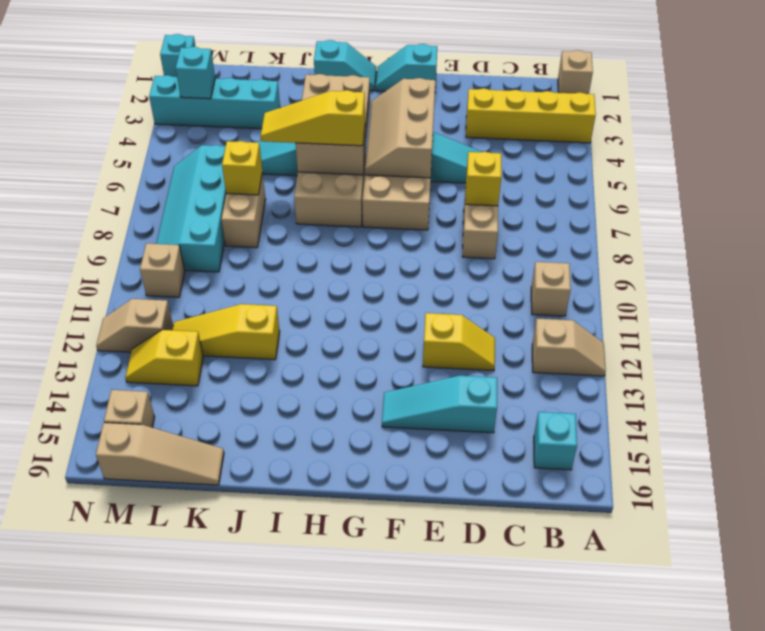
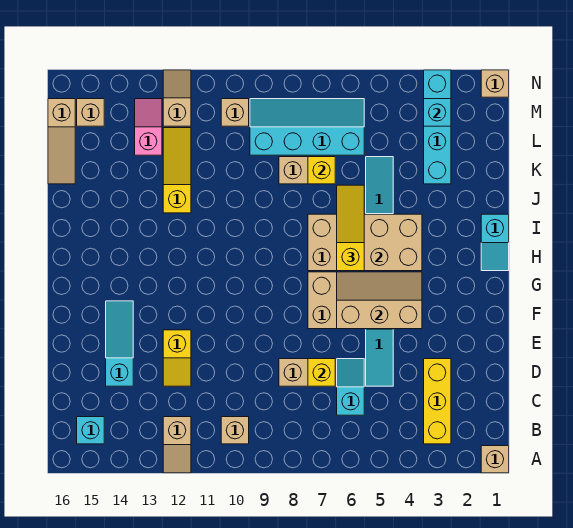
yellow 1x4 brick [466,88,596,143] -> yellow 1x3 brick [424,359,451,444]
cyan 1x2 slope [376,44,437,91] -> cyan 1x2 slope moved to [337,359,364,415]
yellow 1x2 slope [125,330,203,386] -> pink 1x2 slope [135,99,162,155]
cyan 1x1 brick [160,34,195,77] -> tan 1x1 brick [481,70,509,97]

